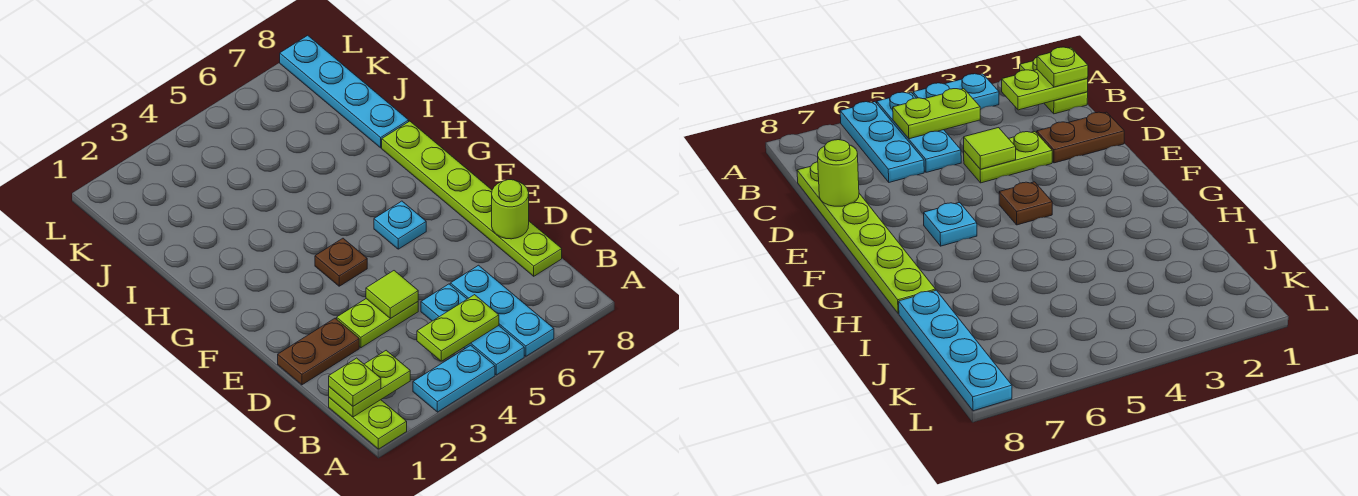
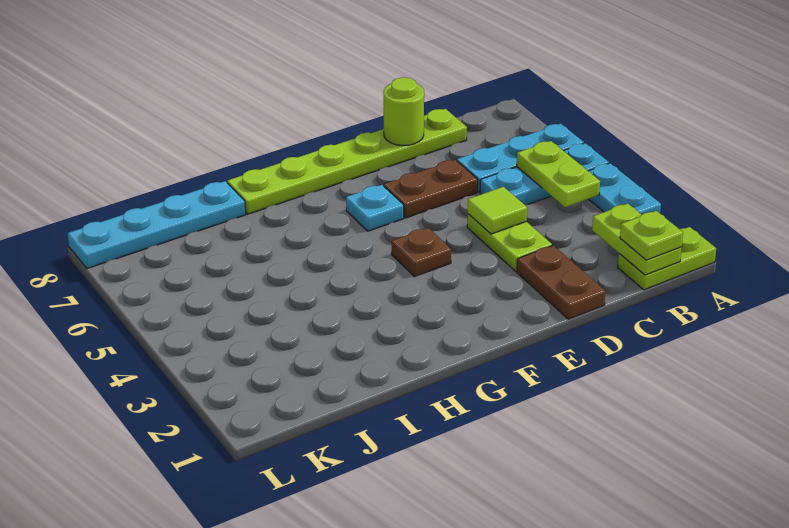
none -> brown 1x2 plate [384,160,478,218]

